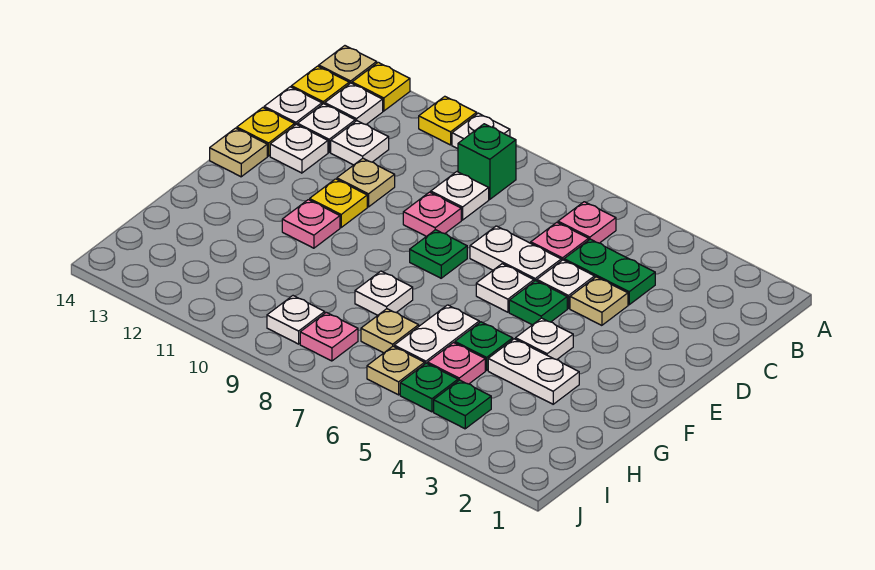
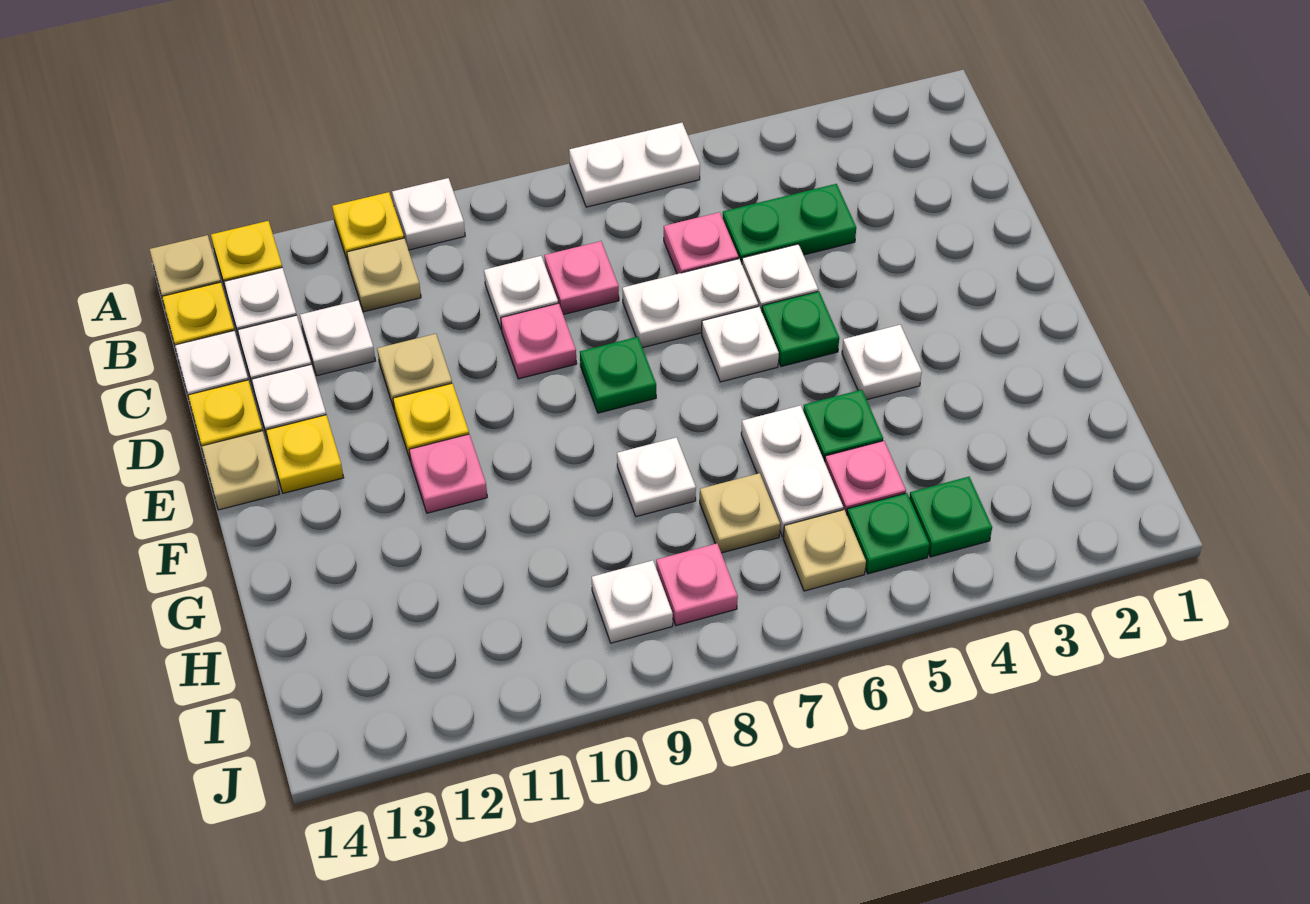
pink 1x1 plate [558,202,616,243] -> pink 1x1 plate moved to [544,241,619,315]
green 1x1 brick [458,124,516,199] -> none
tan 1x1 plate [570,277,628,325] -> tan 1x1 plate moved to [347,238,421,312]
none -> yellow 1x1 plate [266,415,344,493]
white 1x2 plate [488,339,579,404] -> white 1x2 plate moved to [569,123,700,207]

